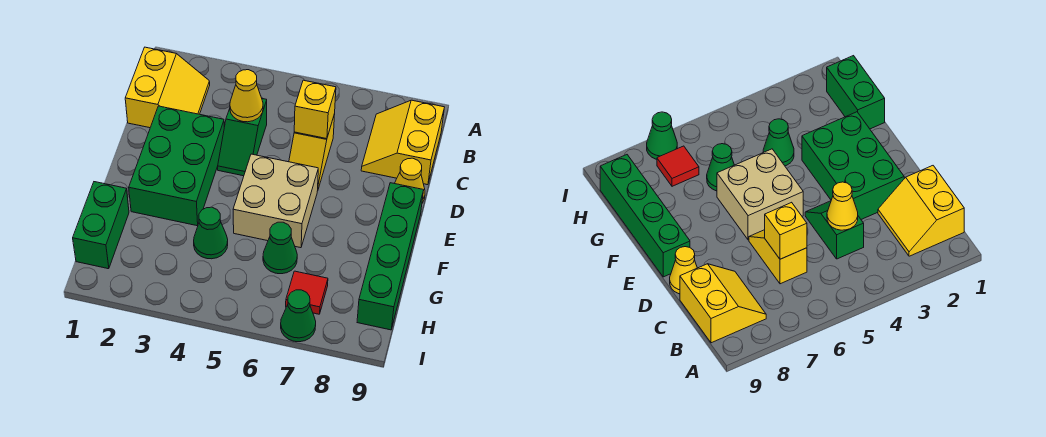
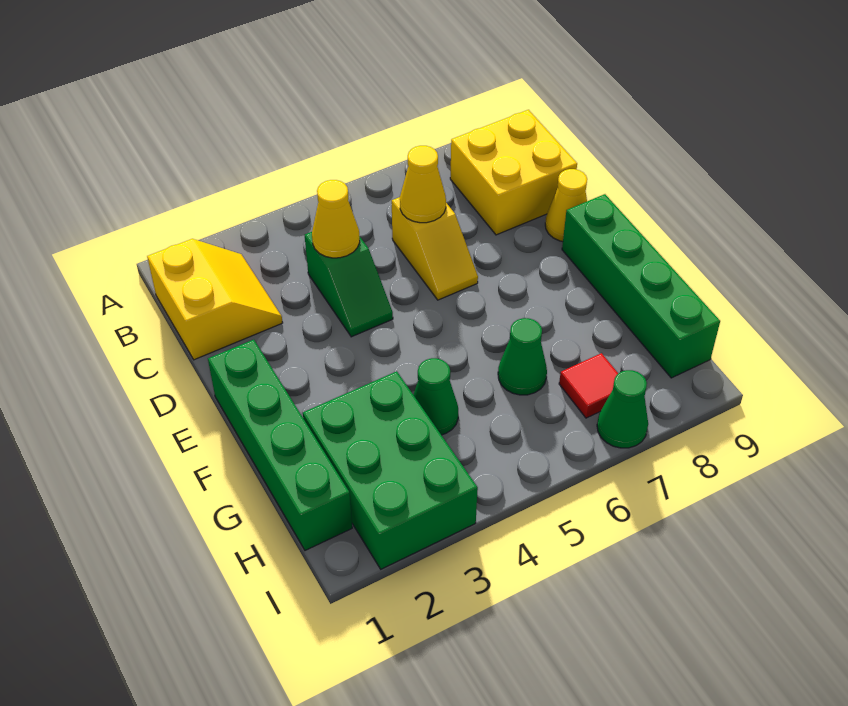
yellow 2x2 slope [361,100,444,185] -> yellow 2x2 brick [450,110,577,235]
yellow 1x1 brick [294,80,336,139] -> yellow 1x1 cone [400,146,446,223]
green 2x3 brick [129,106,224,226] -> green 2x3 brick moved to [303,371,478,569]
tan 2x2 brick [233,154,318,248] -> none
green 1x2 brick [73,182,129,269] -> green 1x4 brick [208,340,352,550]

